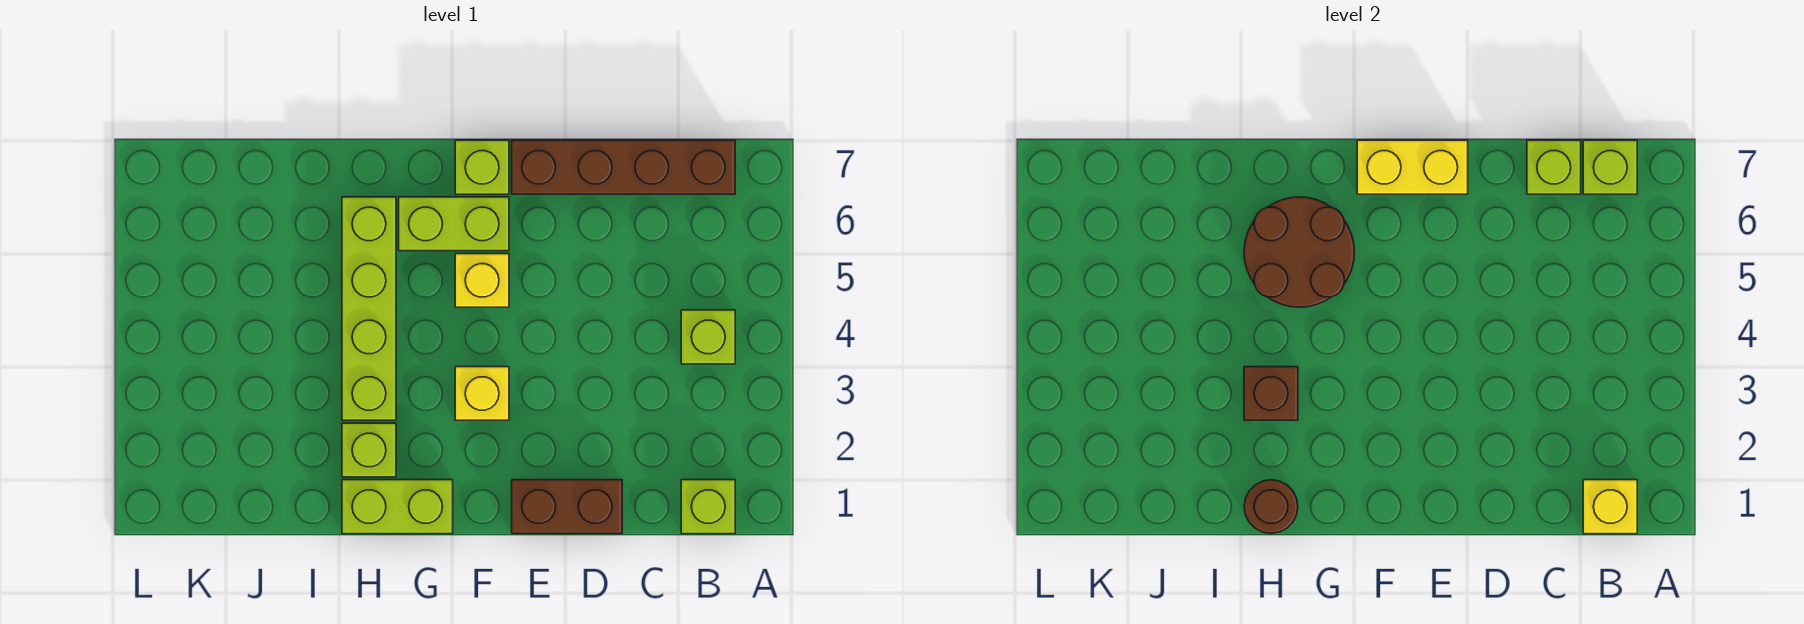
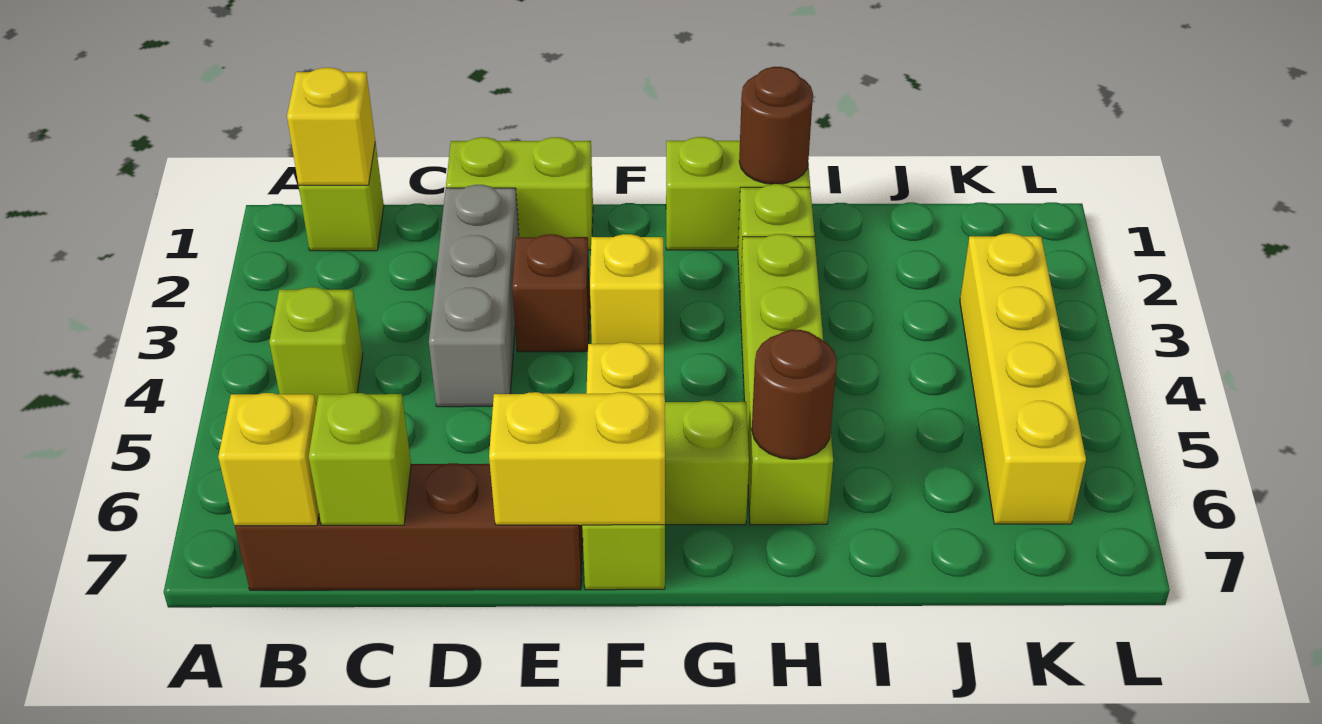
lime 1x1 brick [1583,140,1637,194] -> yellow 1x1 brick [218,393,319,526]
brown 1x2 brick [512,480,622,534] -> lime 1x2 brick [446,137,593,250]
none -> grey 1x3 brick [429,185,519,407]
brown 2x2 round brick [1244,197,1355,307] -> brown 1x1 round brick [752,330,837,459]
brown 1x1 brick [1244,367,1298,420] -> brown 1x1 brick moved to [512,234,590,352]
none -> yellow 1x4 brick [960,233,1086,524]

